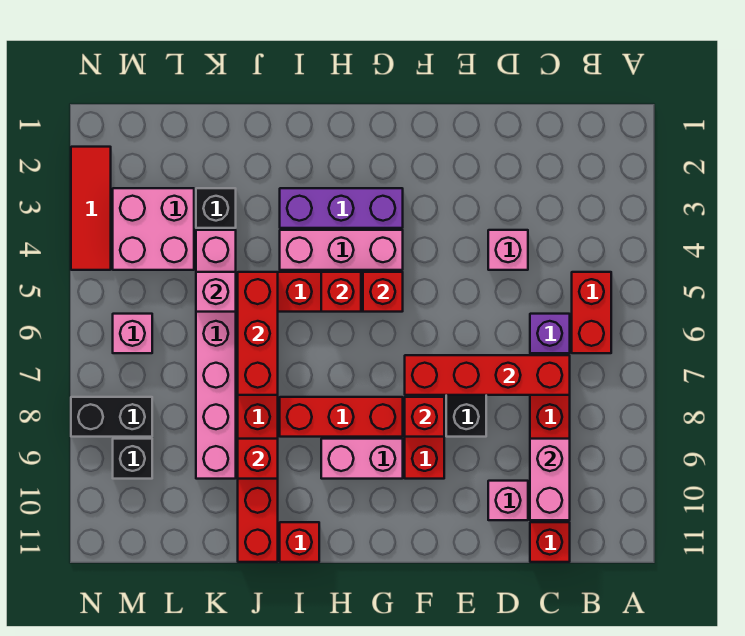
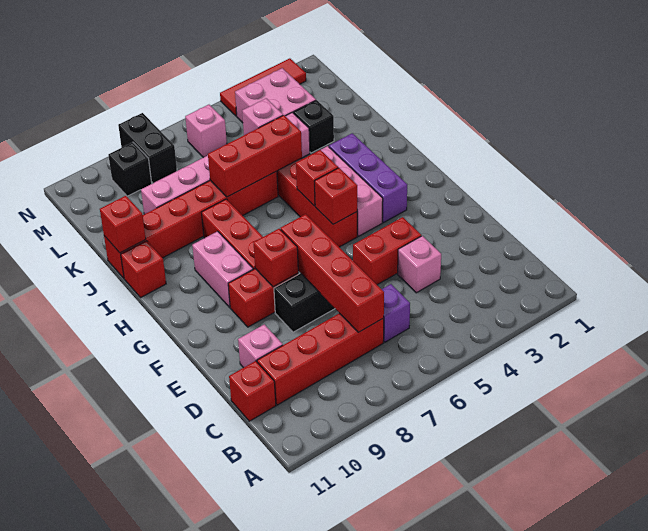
red 1x2 brick [572,272,611,353] -> red 1x2 brick moved to [353,217,421,285]
pink 1x2 brick [530,439,570,520] -> none
red 1x1 brick [238,439,278,479] -> red 1x1 brick moved to [100,196,146,253]

